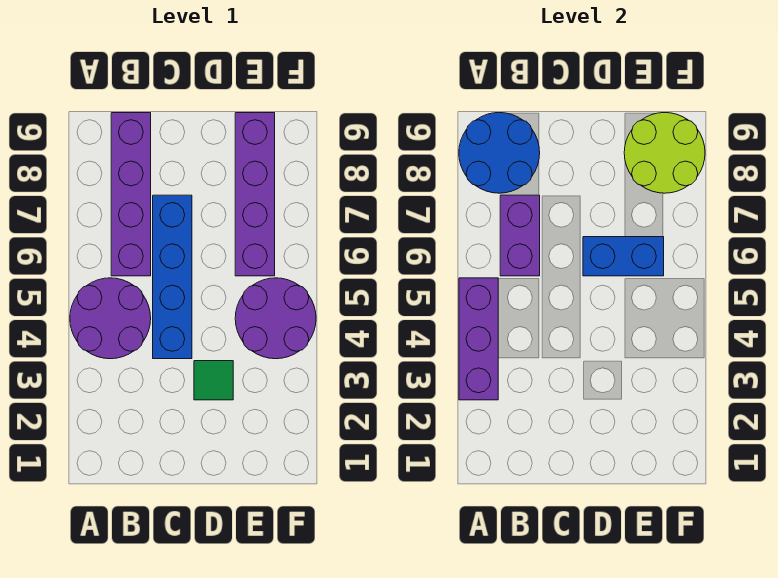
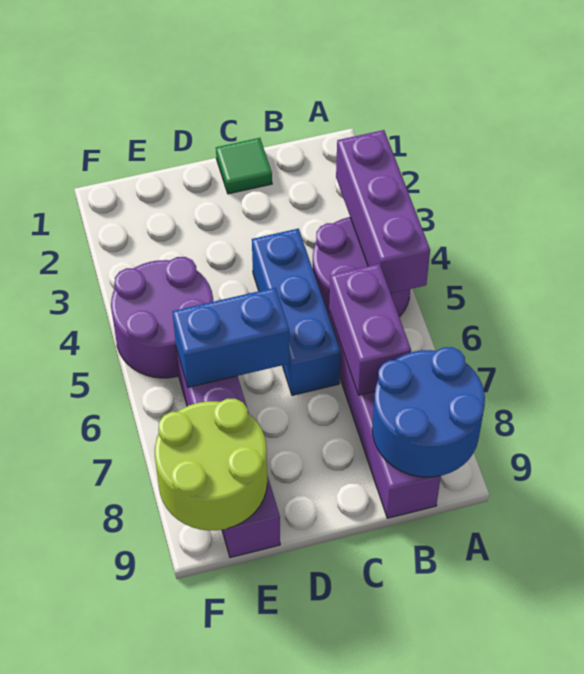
blue 1x4 brick [153,195,192,359] -> blue 1x3 brick [252,229,341,395]
green 1x1 tile [194,361,233,400] -> green 1x1 tile moved to [216,138,272,194]

